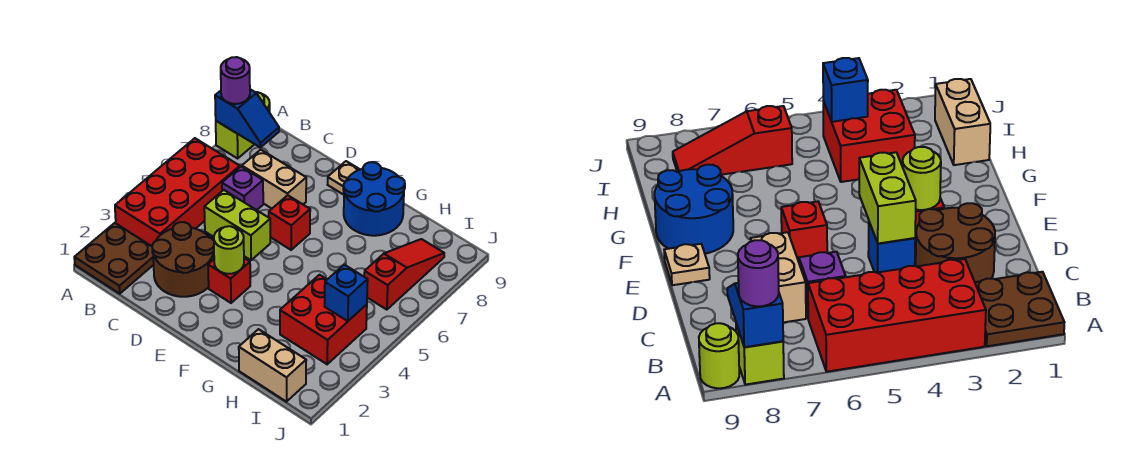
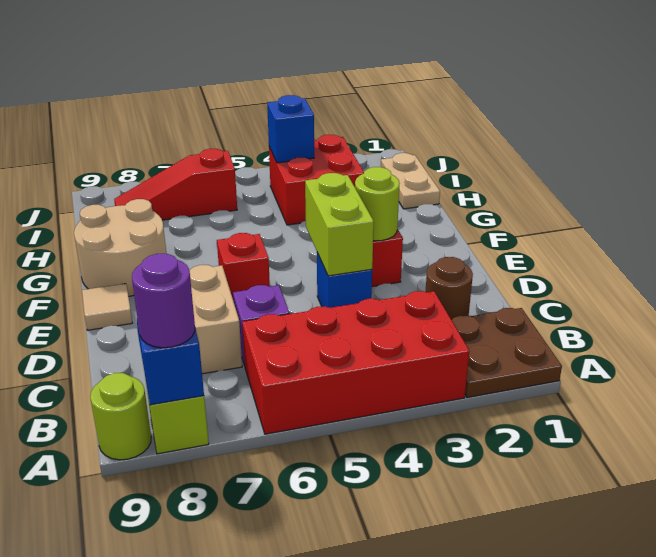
brown 2x2 round brick [152,222,214,297] -> brown 1x1 round brick [425,257,473,319]
tan 1x1 plate [328,161,360,195] -> tan 1x1 tile [82,284,132,330]
blue 2x2 round brick [343,162,405,236] -> tan 2x2 round brick [74,199,166,296]
tan 1x2 brick [239,329,306,402] -> tan 1x2 plate [381,153,440,209]

